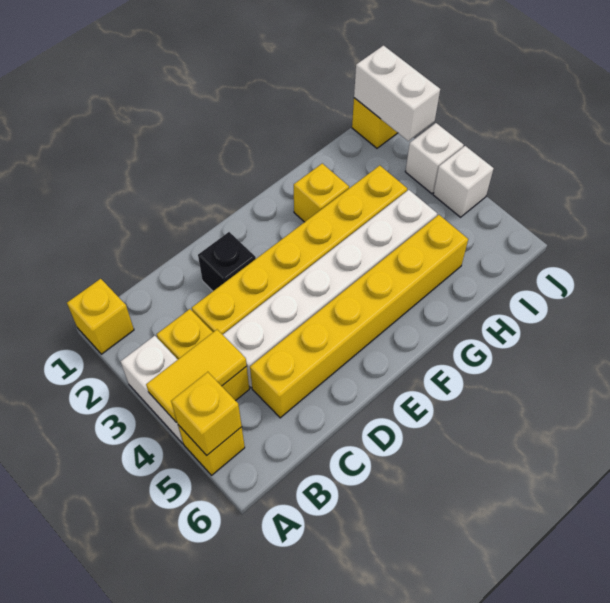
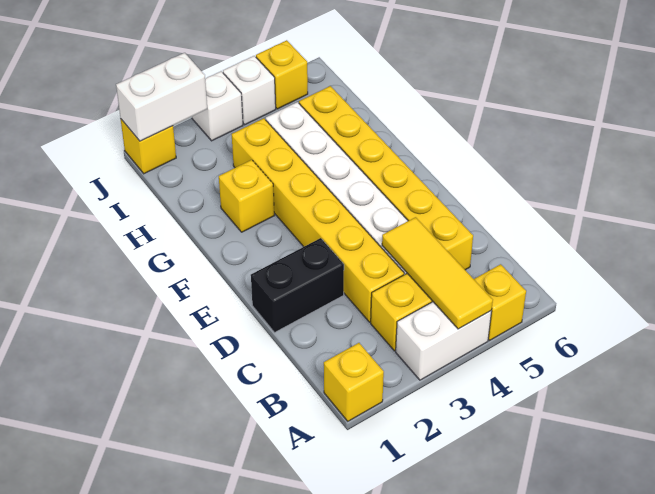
yellow 1x2 tile [146,330,247,422] -> yellow 1x3 tile [382,217,493,329]
yellow 1x1 brick [171,372,242,455] -> yellow 1x1 brick moved to [256,40,308,109]
black 1x1 brick [198,232,256,291] -> black 1x2 brick [251,238,344,332]

